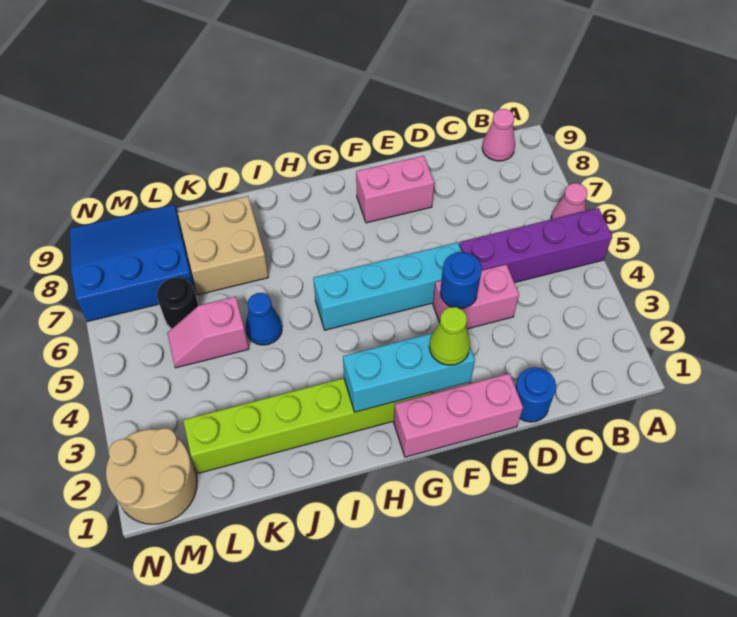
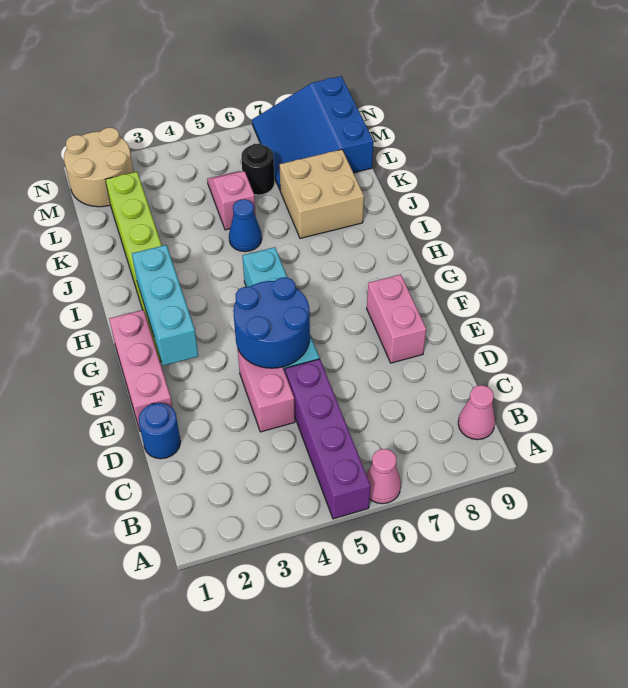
blue 1x1 round brick [440,252,482,309] -> blue 2x2 round brick [233,277,310,368]
lime 1x1 cone [429,307,470,365] -> none
blue 3x3 slope [70,205,196,322] -> blue 3x3 slope turned to [252,76,373,190]

